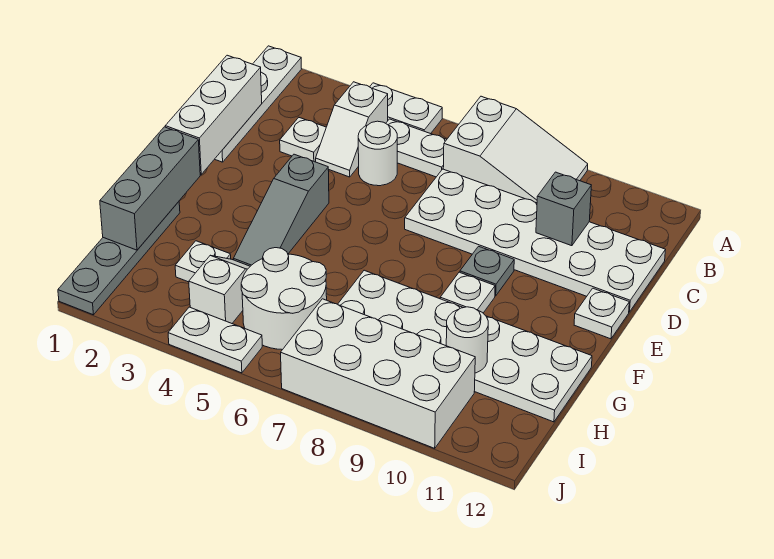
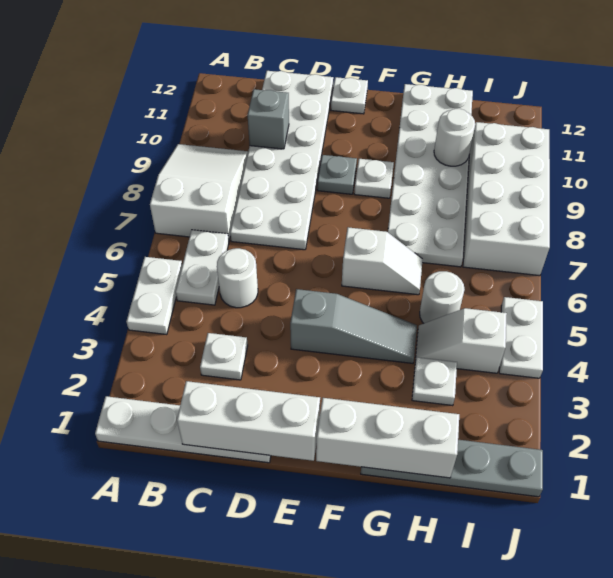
white 1x2 slope [316,82,388,177] -> white 1x2 slope moved to [342,227,423,295]
grey 1x3 brick [100,127,200,250] -> white 1x3 brick [316,398,459,478]
white 2x2 round brick [241,248,327,350] -> white 1x1 round brick [420,271,465,323]

